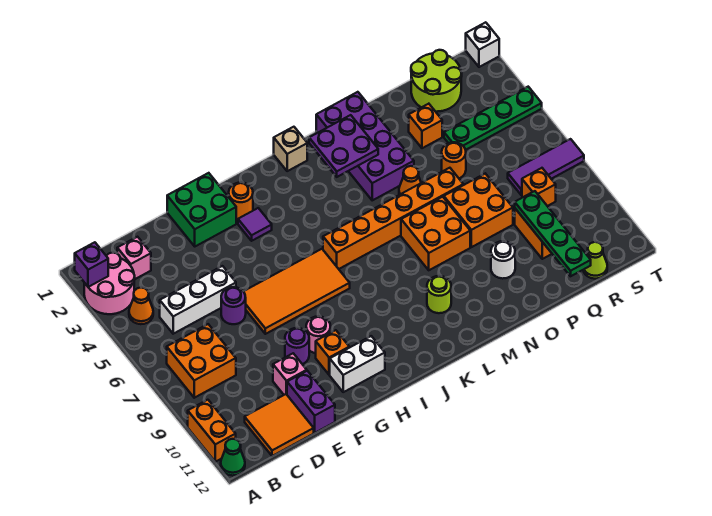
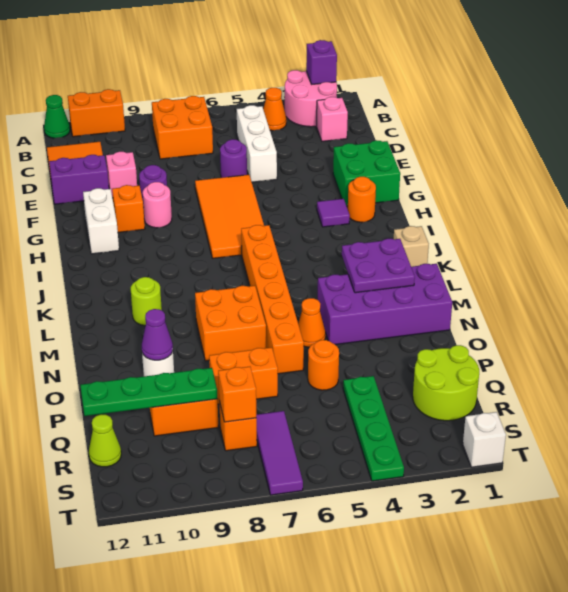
orange 2x2 brick [444,174,513,247] -> orange 1x2 brick [209,347,278,404]
none -> purple 1x1 cone [142,309,173,360]
orange 1x1 brick [409,104,442,148] -> orange 1x1 brick moved to [218,367,256,422]

